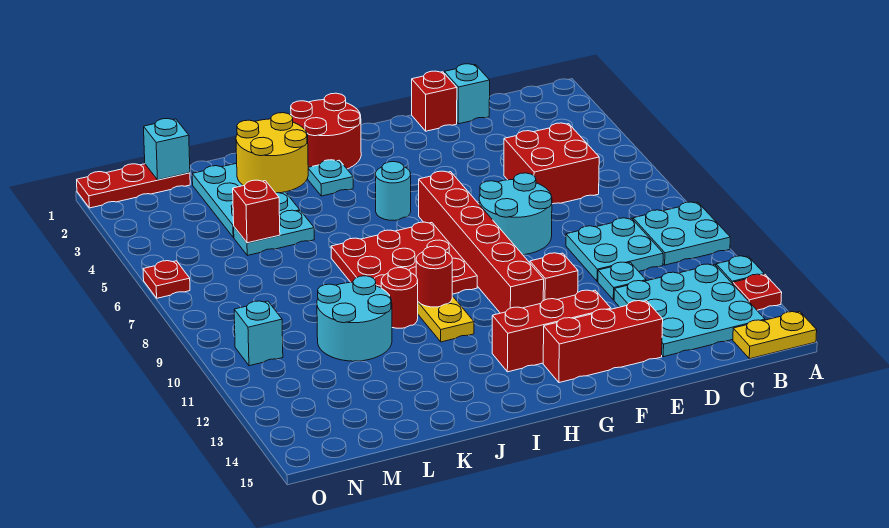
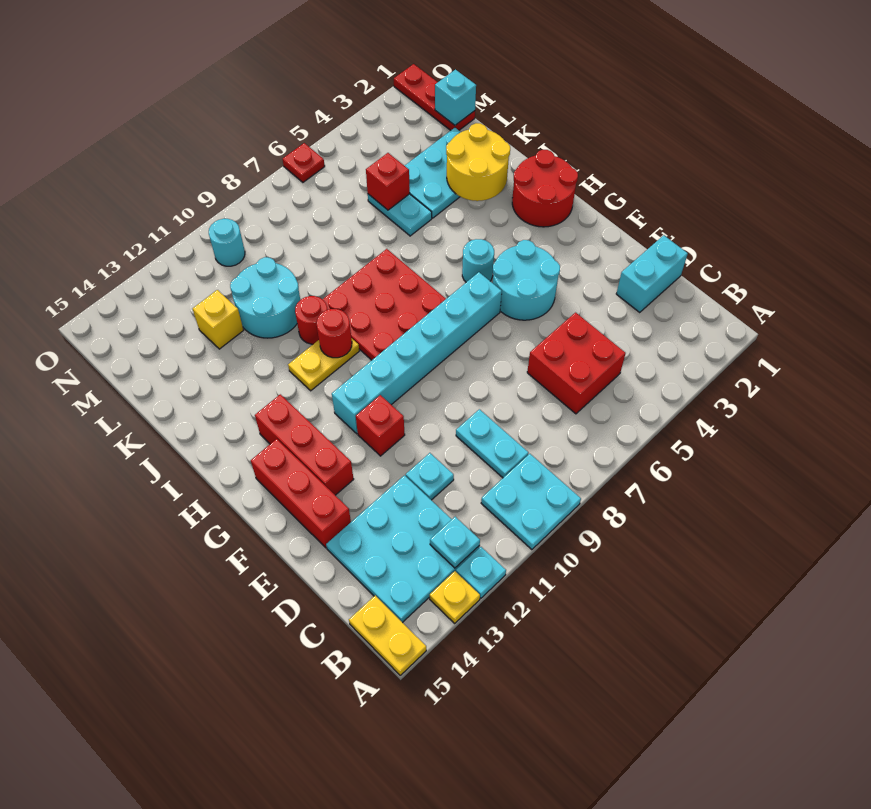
red 1x1 plate [733,274,782,310] -> yellow 1x1 plate [430,571,480,623]
cyan 2x2 plate [566,218,663,281] -> cyan 1x2 plate [456,409,528,478]
cyan 1x1 brick [444,64,490,124] -> cyan 1x2 brick [616,235,688,313]
red 1x1 brick [412,71,457,131] -> none
cyan 2x2 round brick [479,173,552,255] -> cyan 2x2 round brick moved to [493,240,560,320]
red 1x6 brick [419,171,544,313] -> cyan 1x6 brick [332,272,502,434]
cyan 1x1 plate [308,160,353,196] -> cyan 1x1 plate moved to [430,517,480,568]
none -> yellow 1x1 brick [193,290,244,349]
cyan 1x1 brick [234,301,283,366] -> cyan 1x1 round brick [209,219,245,266]

